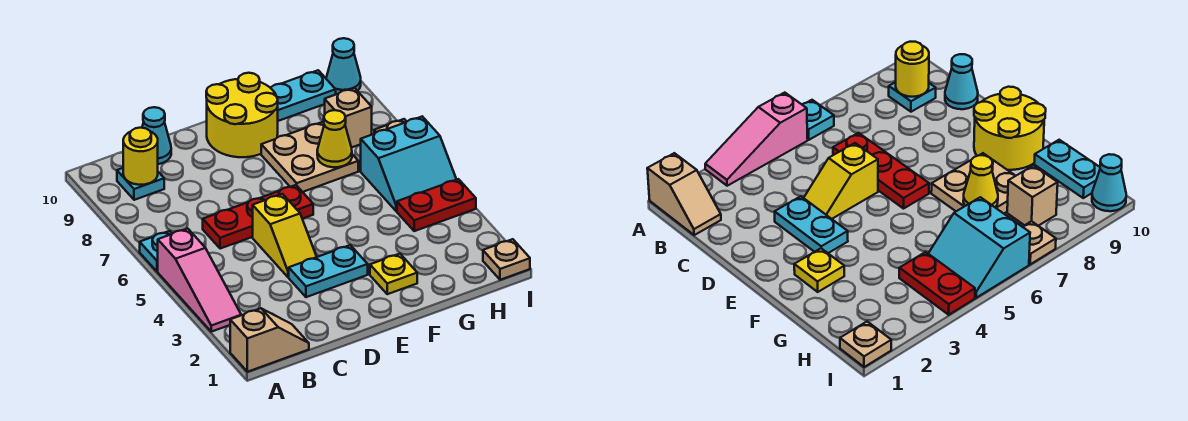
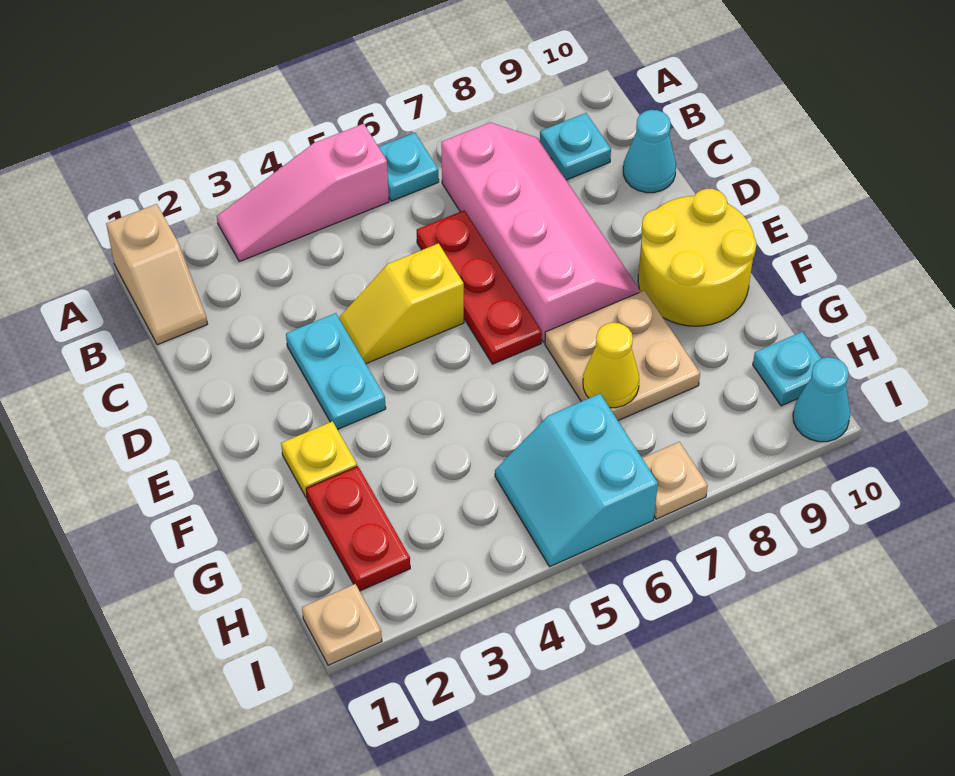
none -> pink 2x4 slope [441,123,641,342]
yellow 1x1 round brick [123,128,158,185] -> none
cyan 1x2 plate [271,70,336,121] -> cyan 1x1 plate [753,332,822,406]
red 1x2 plate [397,179,476,231] -> red 1x2 plate moved to [306,466,410,591]
tan 1x1 brick [324,88,372,148] -> none

